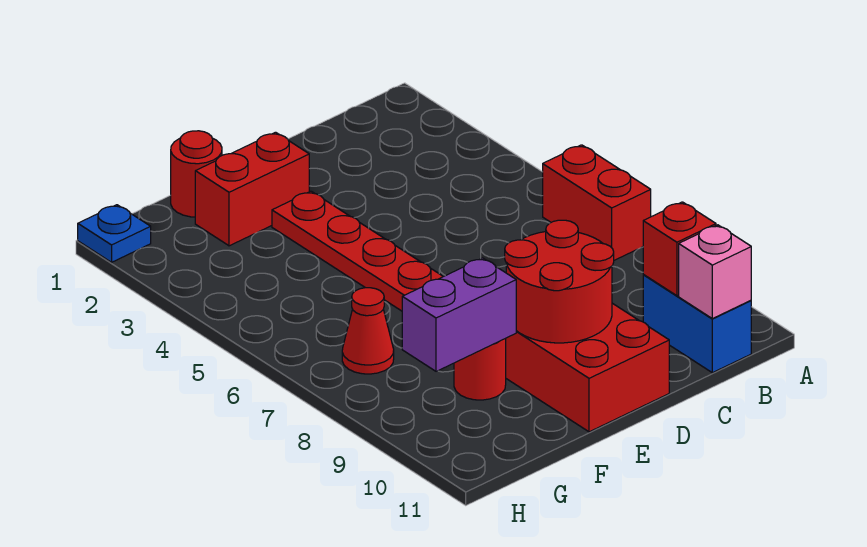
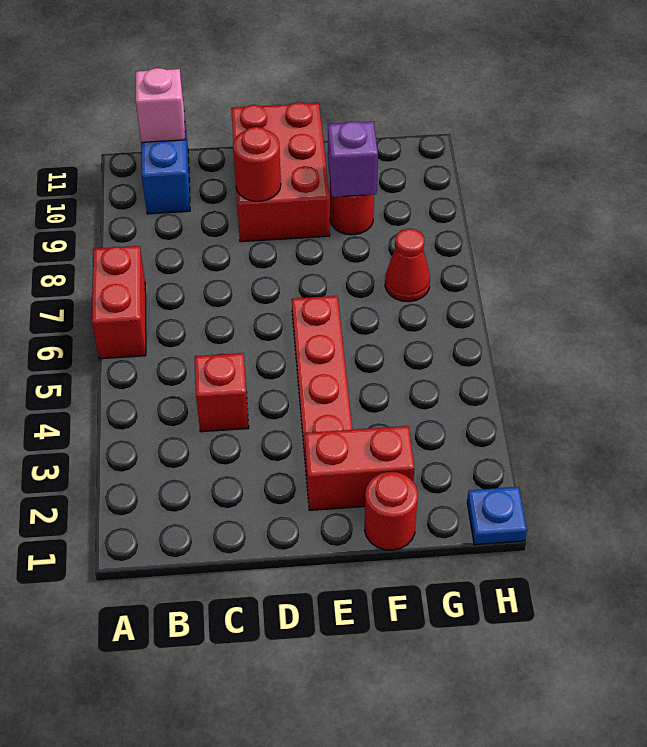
red 1x1 brick [643,202,716,296] -> red 1x1 brick moved to [195,353,249,432]
red 2x2 round brick [505,220,614,343] -> red 1x1 round brick [233,127,281,201]
purple 1x2 brick [402,258,516,371] -> purple 1x1 brick [328,121,378,197]

